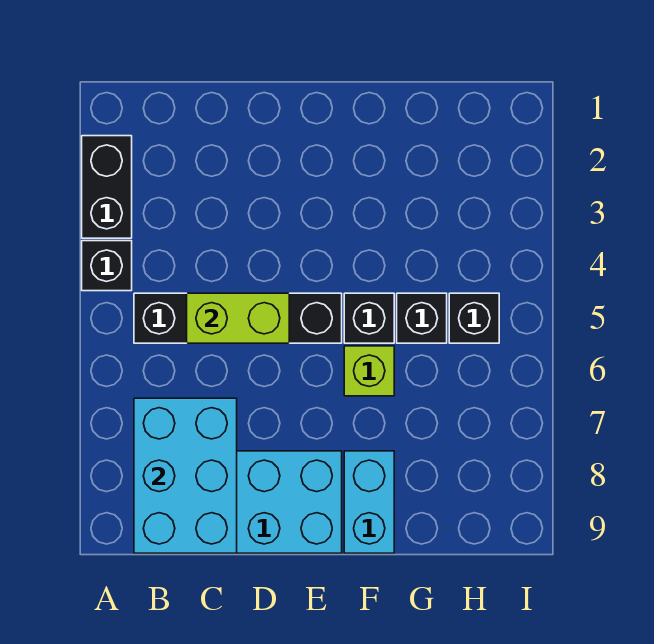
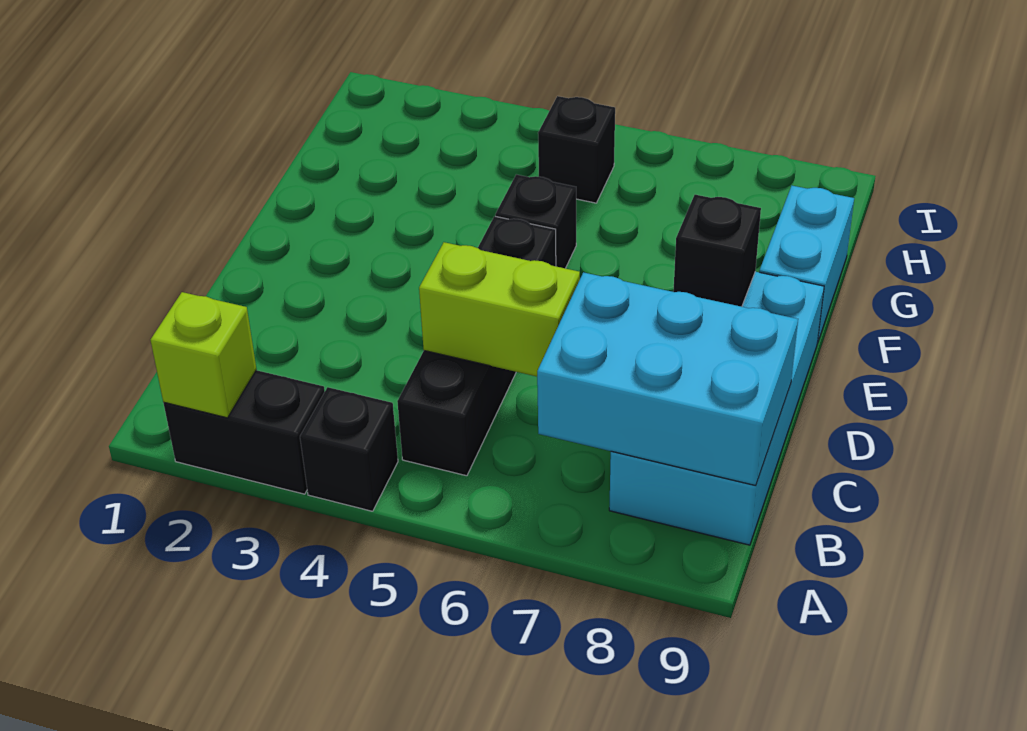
lime 1x2 brick [187,293,289,343] -> lime 1x2 brick turned to [419,242,580,376]
lime 1x1 brick [344,346,394,396] -> lime 1x1 brick moved to [151,292,257,418]
cyan 1x2 brick [344,451,394,553] -> cyan 1x2 brick turned to [759,186,854,343]
black 1x1 brick [397,293,447,343] -> black 1x1 brick moved to [673,195,761,307]

